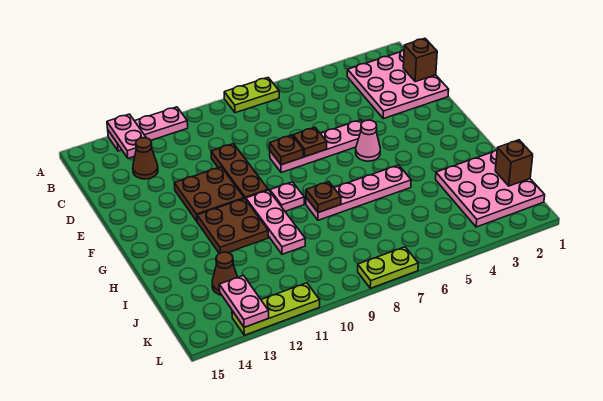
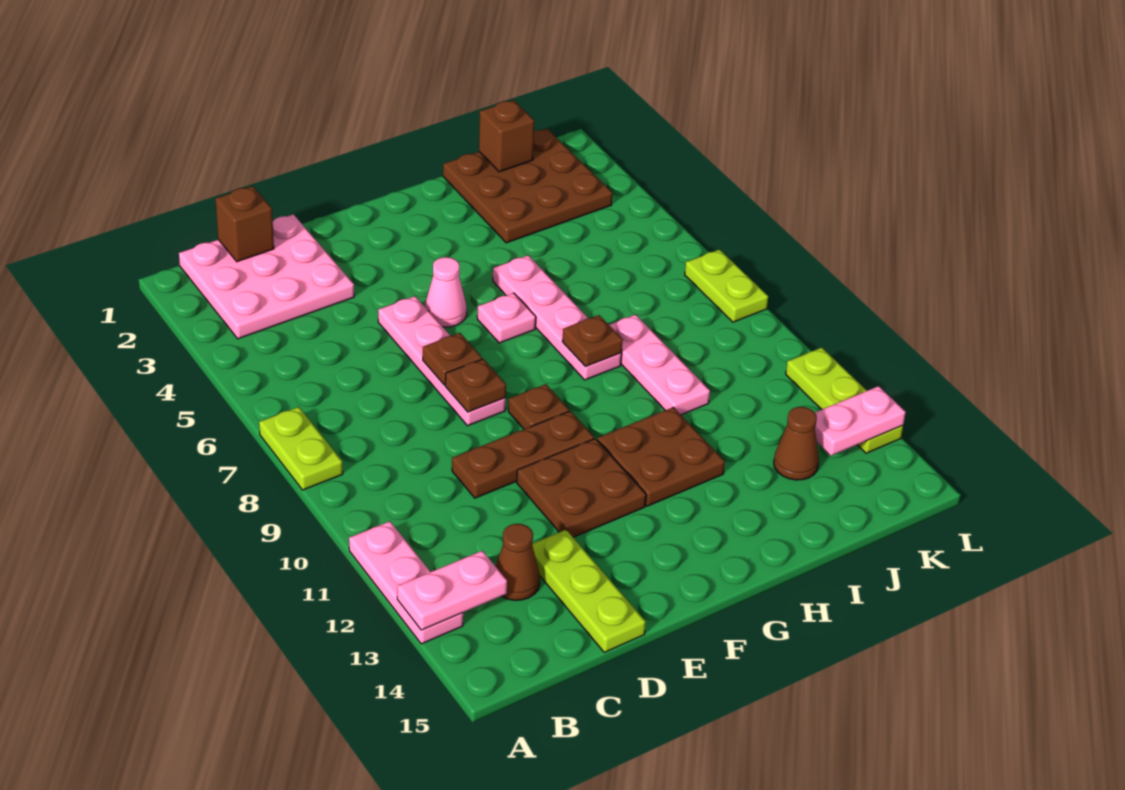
none -> lime 1x3 plate [532,530,646,652]
none -> brown 1x1 plate [508,384,569,429]
pink 1x1 plate [270,182,304,211] -> pink 1x1 plate moved to [477,293,536,343]
pink 1x3 plate [246,190,305,254] -> pink 1x3 plate turned to [609,315,710,415]
pink 3x3 plate [436,151,545,227] -> brown 3x3 plate [443,129,612,243]

